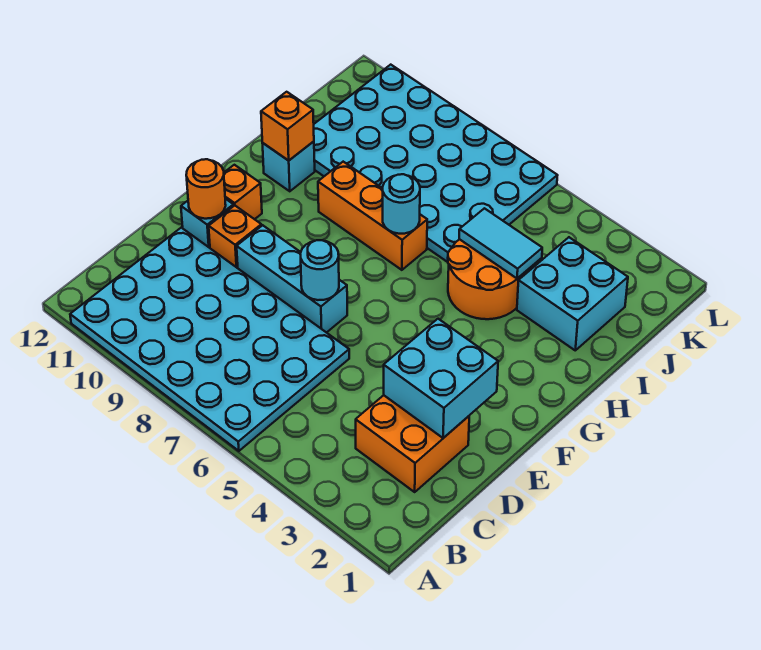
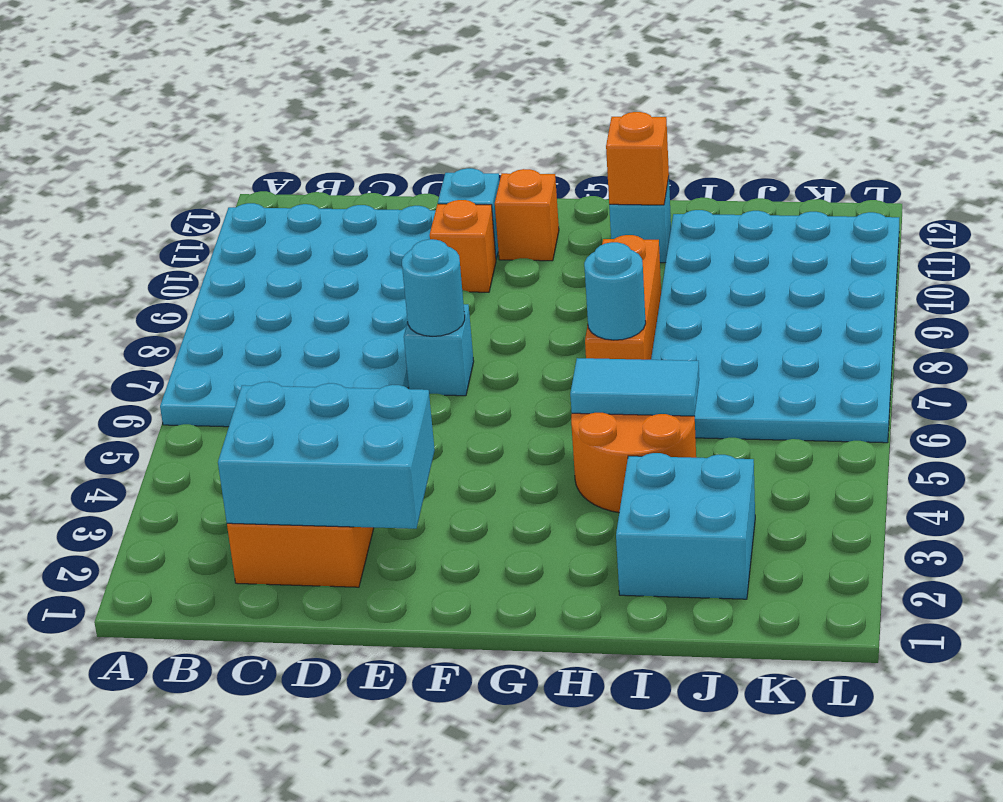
cyan 2x2 brick [384,319,498,438] -> cyan 2x3 brick [218,382,435,529]
cyan 1x3 brick [237,225,347,333] -> cyan 1x1 brick [404,304,474,396]
orange 1x1 round brick [186,159,226,219] -> none
cyan 1x2 tile [459,208,542,278] -> cyan 1x2 tile turned to [570,358,699,416]

